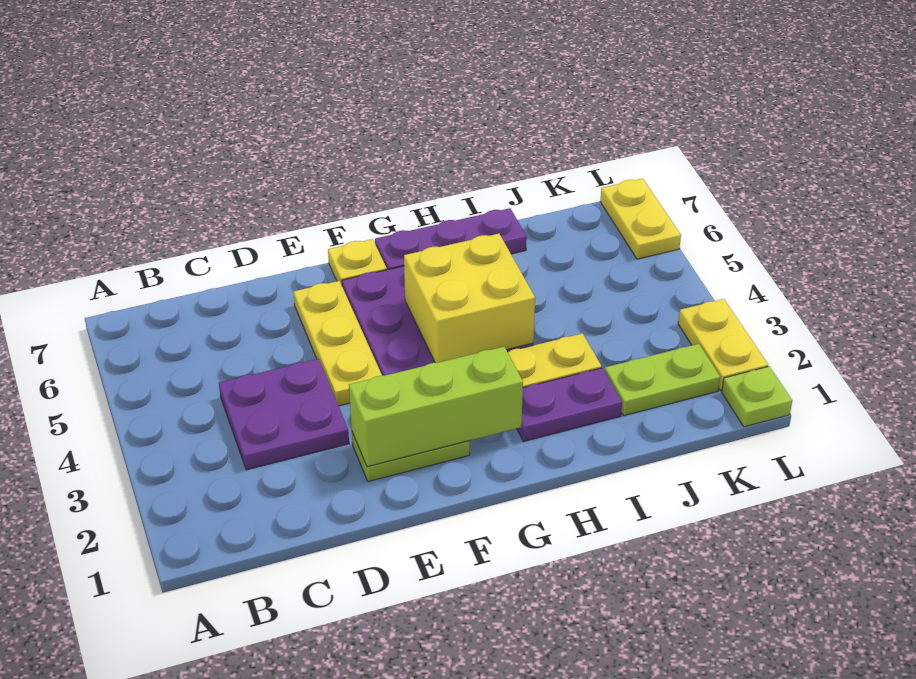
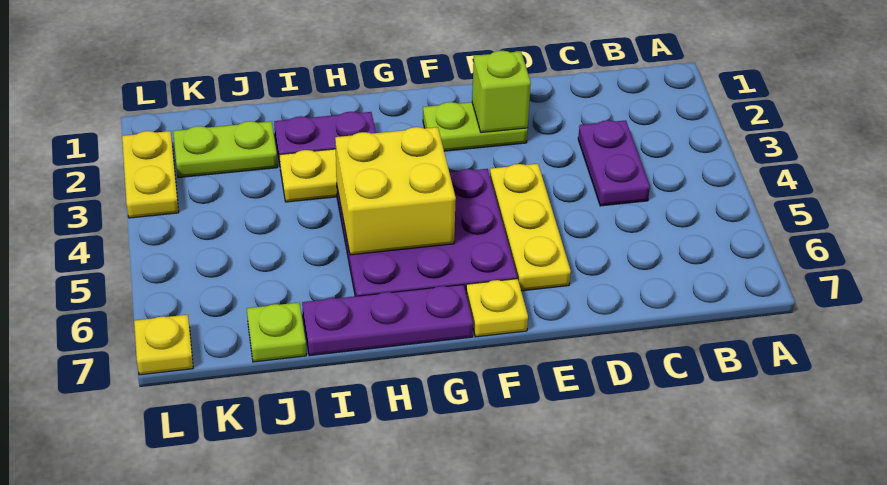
purple 2x2 plate [219,359,349,470] -> purple 1x2 plate [578,120,650,206]
lime 1x3 brick [349,347,523,467] -> lime 1x1 brick [472,51,531,133]
lime 1x1 plate [722,366,792,427] -> lime 1x1 plate moved to [247,303,306,362]
yellow 1x2 plate [600,179,681,259] -> yellow 1x1 plate [134,315,193,375]

